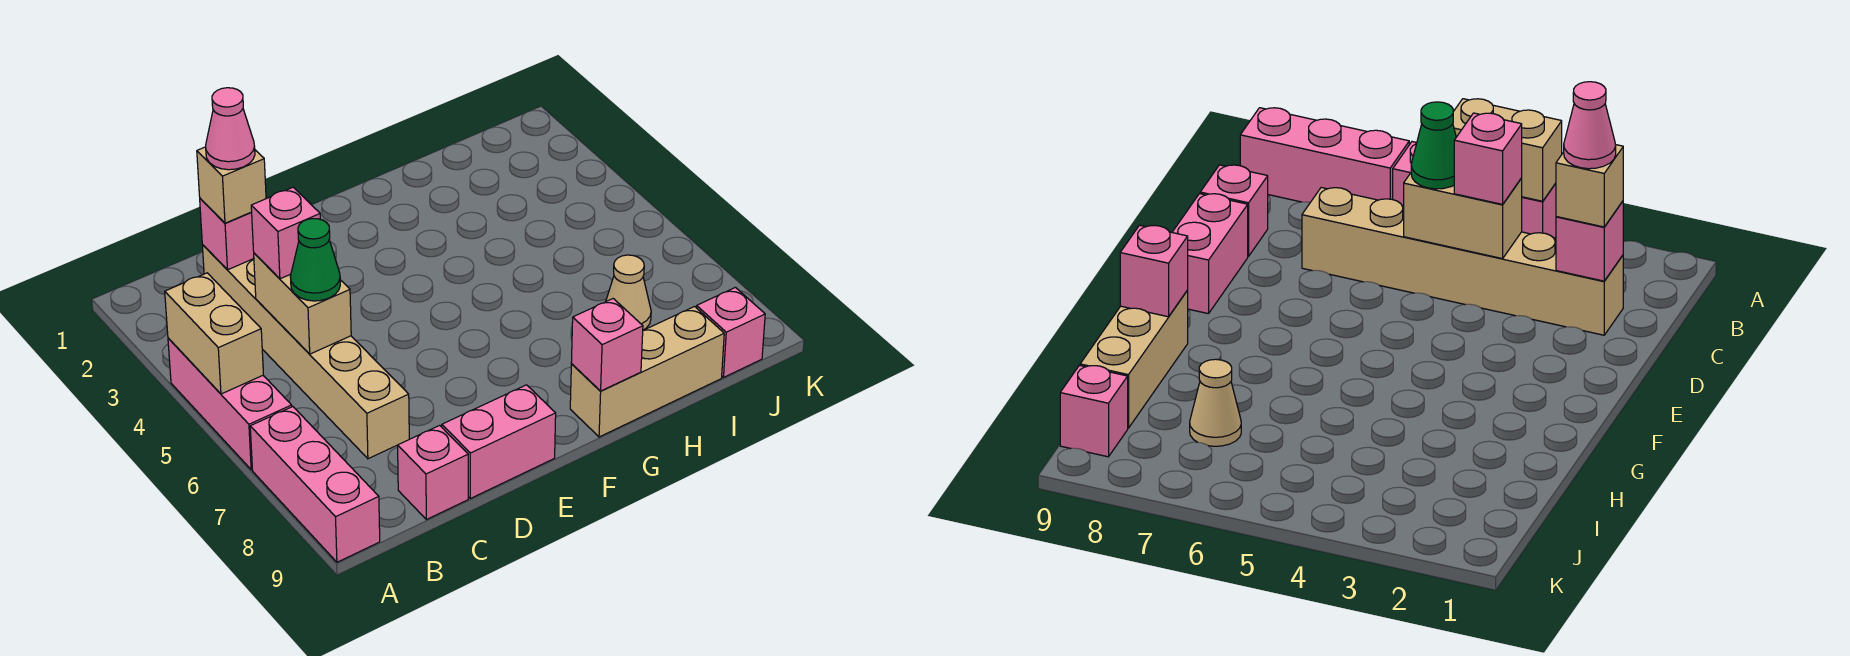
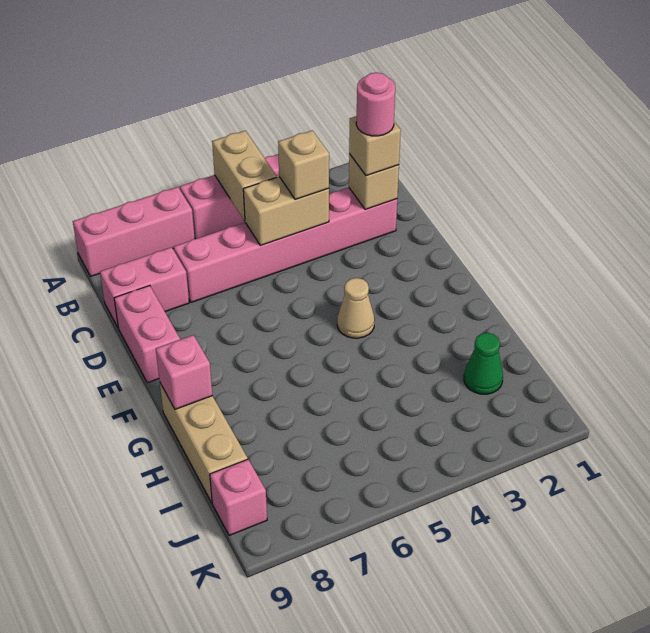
tan 1x2 brick [165,273,263,394] -> tan 1x2 brick turned to [212,131,277,221]
tan 1x6 brick [202,245,409,459] -> pink 1x6 brick [174,187,397,302]
pink 1x1 brick [200,198,254,270] -> tan 1x1 brick [349,154,399,210]
pink 1x1 cone [206,88,255,170] -> pink 1x1 round brick [356,73,395,136]
pink 1x1 brick [251,187,320,279] -> tan 1x1 brick [278,130,329,200]
green 1x1 cone [290,219,340,301] -> green 1x1 cone moved to [464,333,503,394]
pink 1x1 brick [398,425,468,520] -> pink 1x2 brick [100,247,189,327]
tan 1x1 cone [606,255,651,330] -> tan 1x1 cone moved to [337,278,375,338]

